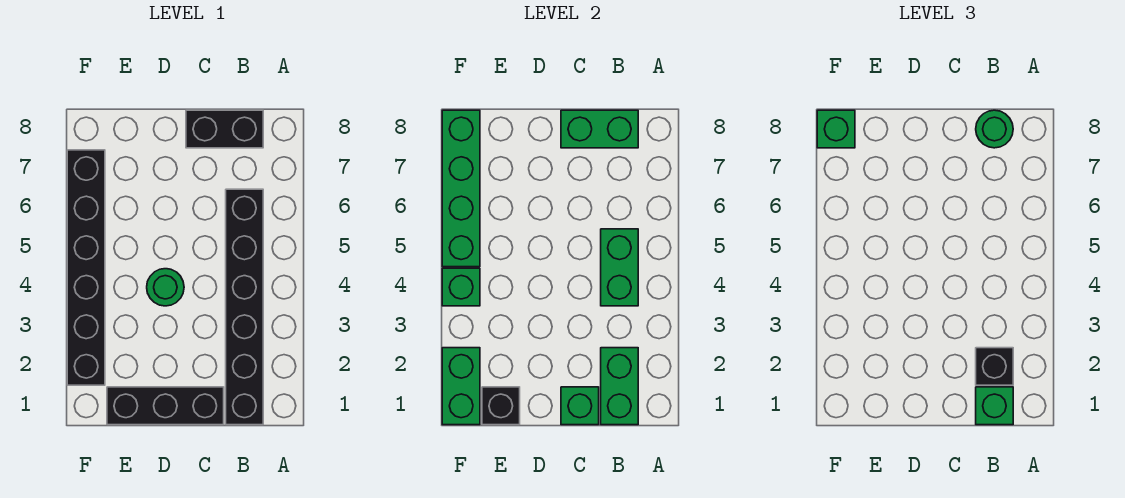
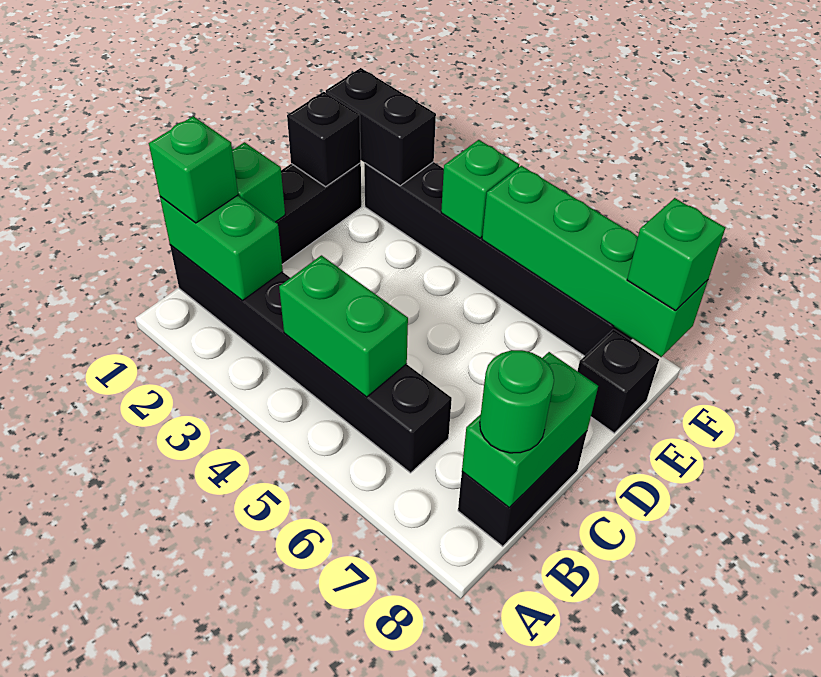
black 1x1 brick [976,348,1013,385] -> black 1x1 brick moved to [578,329,659,433]
green 1x1 round brick [147,269,184,306] -> none
green 1x2 brick [442,348,480,425] -> black 1x2 brick [326,68,436,186]

